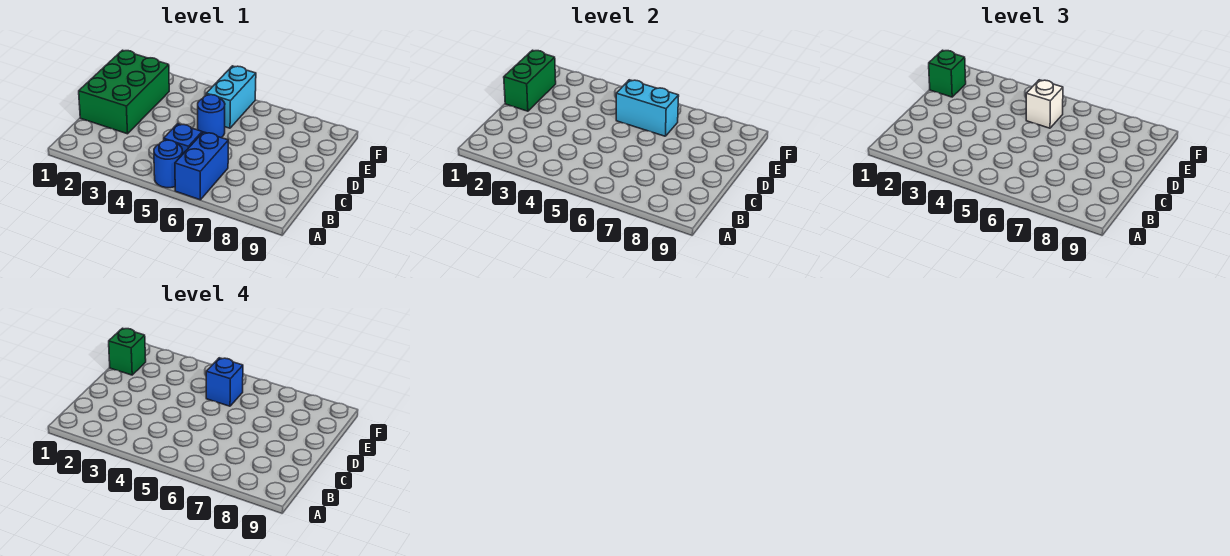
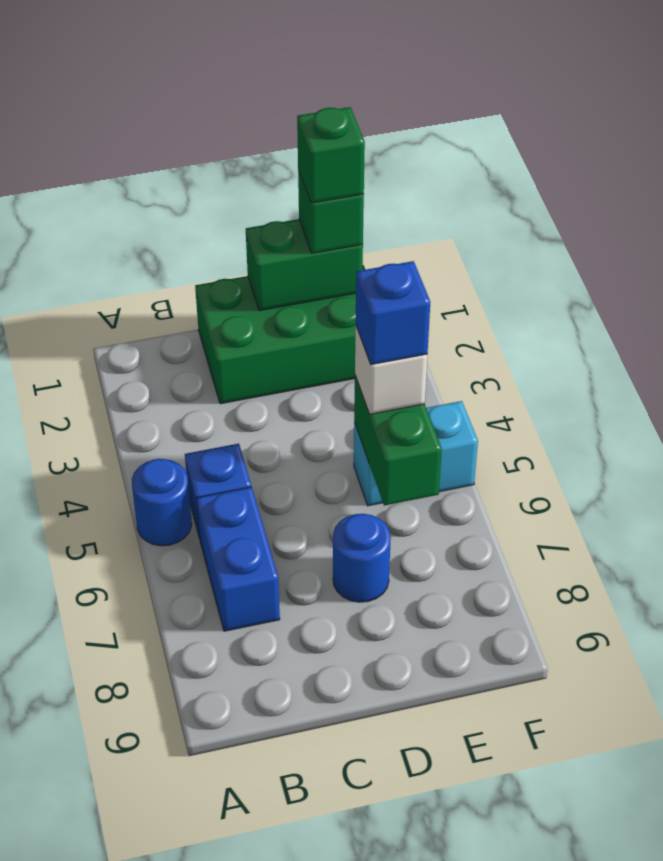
blue 1x2 brick [175,132,228,200] -> blue 1x2 brick turned to [197,487,280,631]
blue 1x1 round brick [198,95,225,138] -> blue 1x1 round brick moved to [333,514,391,602]
cyan 1x2 brick [616,80,679,136] -> green 1x2 brick [354,376,442,506]

